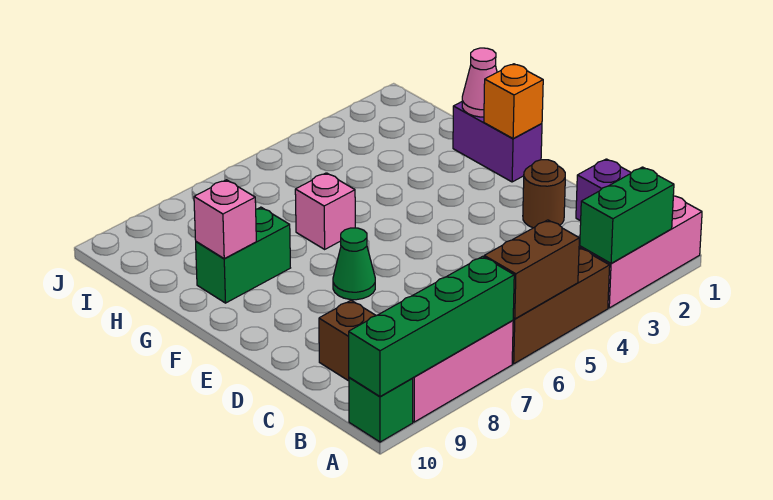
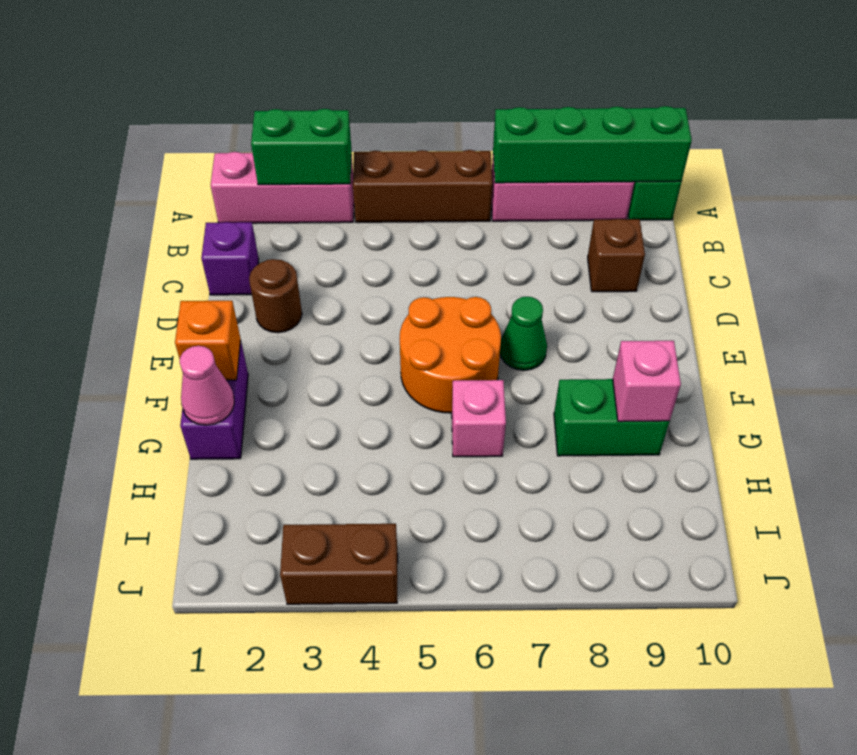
brown 1x2 brick [484,220,579,319] -> brown 1x2 brick moved to [280,524,398,604]
none -> orange 2x2 round brick [400,297,501,413]

